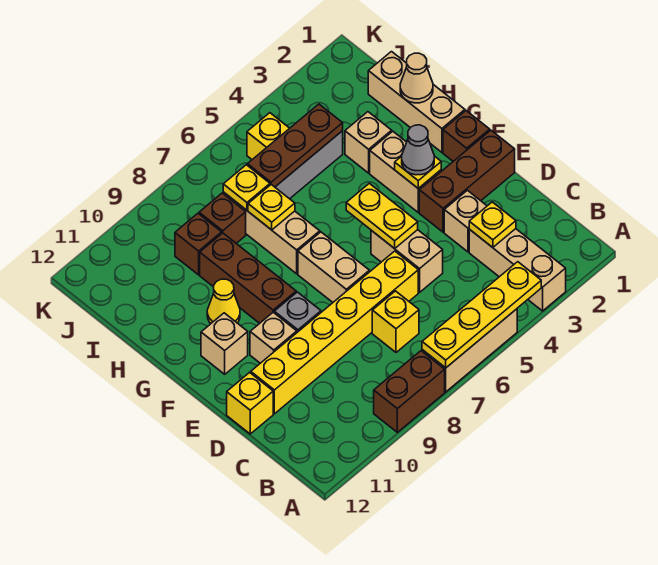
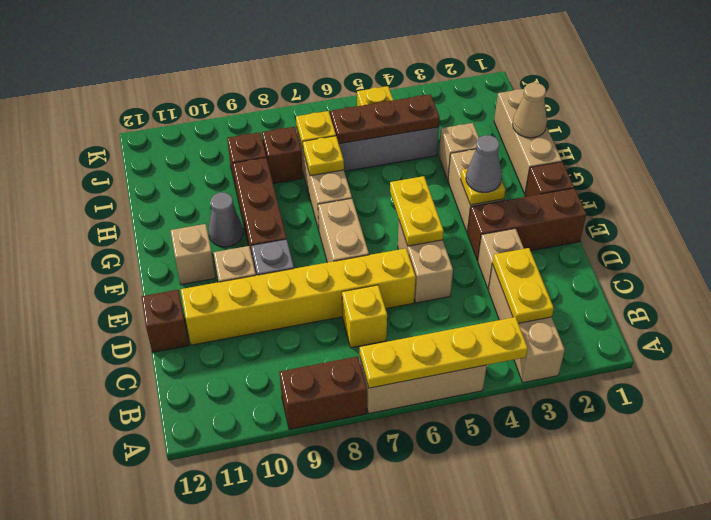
yellow 1x1 plate [469,202,516,247] -> yellow 1x2 plate [493,248,554,323]
yellow 1x1 brick [227,372,273,434] -> brown 1x1 brick [142,290,189,352]
yellow 1x1 cone [207,279,240,323] -> grey 1x1 cone [208,192,243,247]

